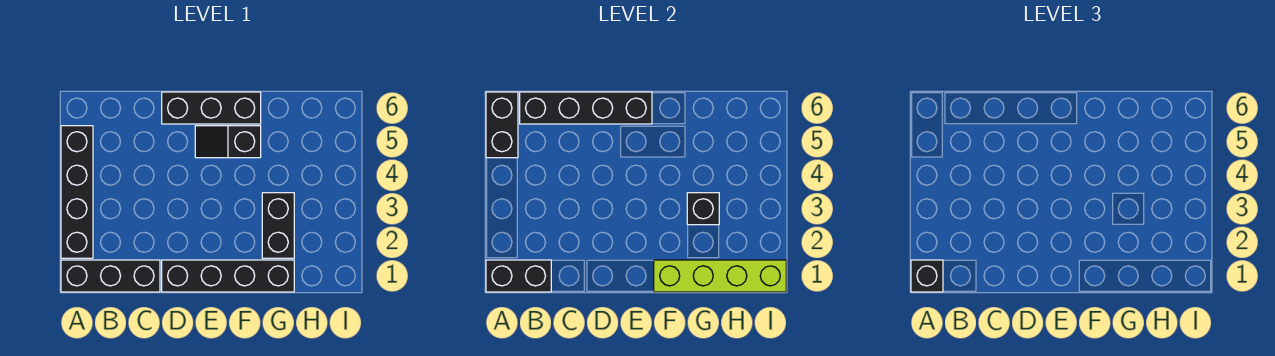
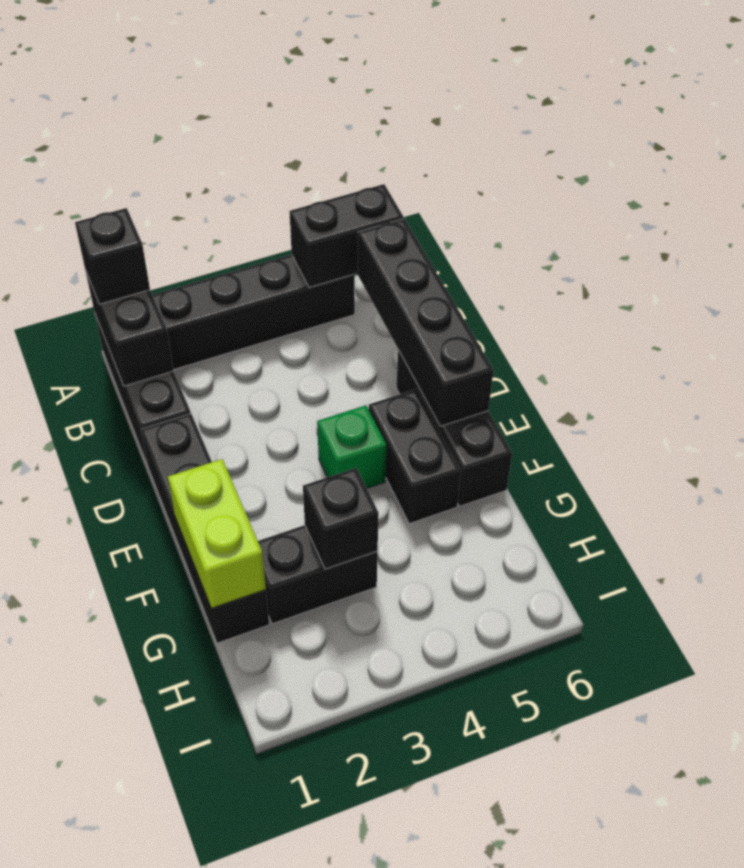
none -> green 1x1 brick [317,405,387,488]
black 1x2 slope [195,126,261,158] -> black 1x2 brick [369,389,461,524]
lime 1x4 brick [654,260,786,292] -> lime 1x2 brick [168,459,266,608]

